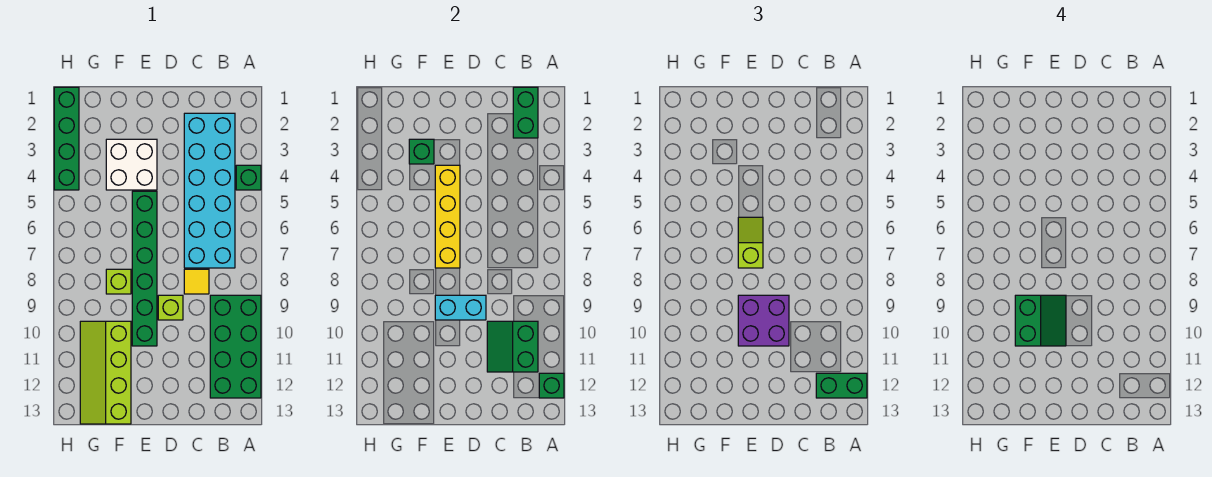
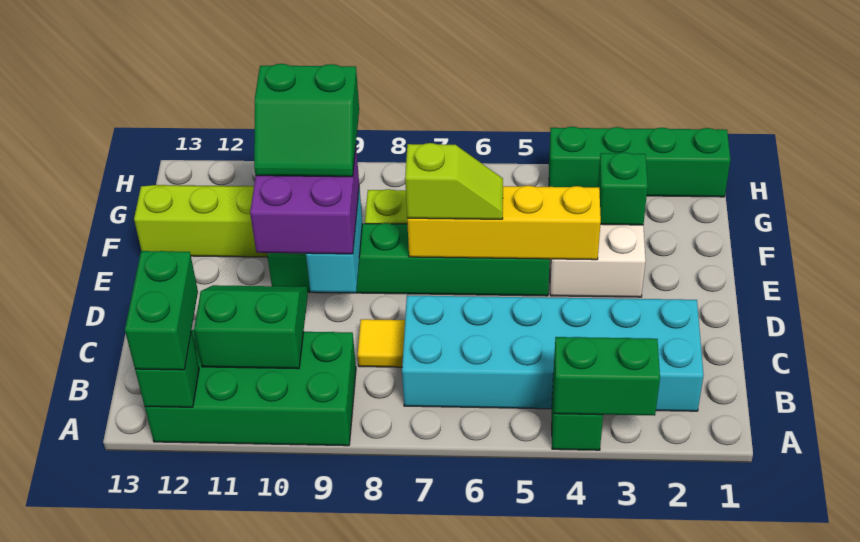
green 1x2 brick [513,87,538,138] -> green 1x2 brick moved to [553,337,660,416]
lime 1x1 brick [158,295,183,320] -> none

